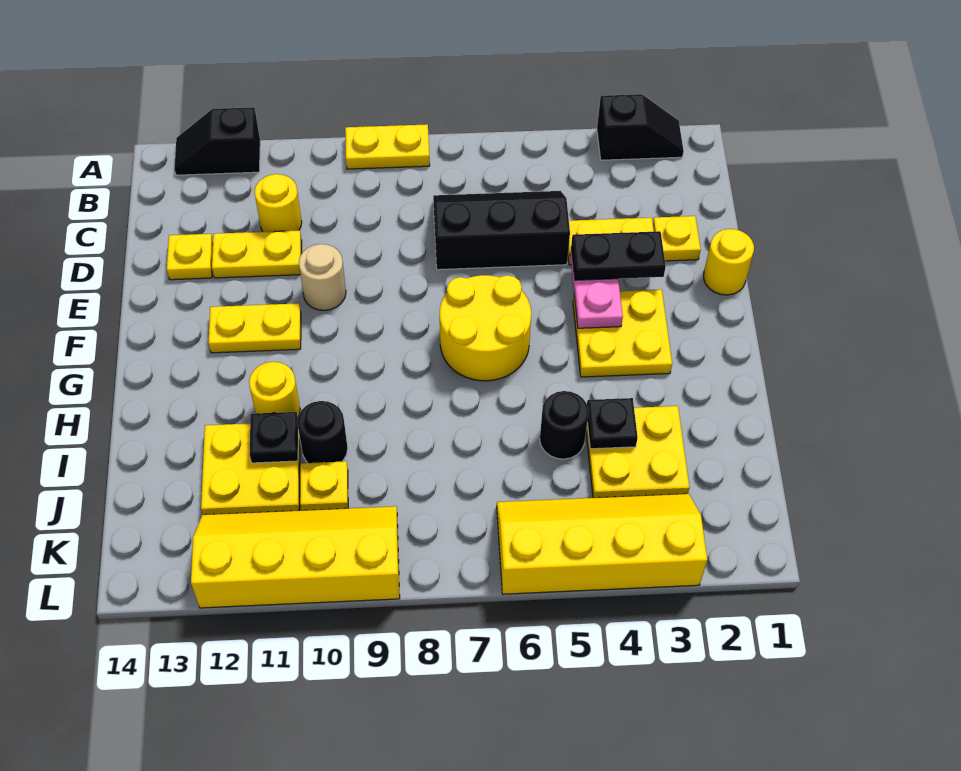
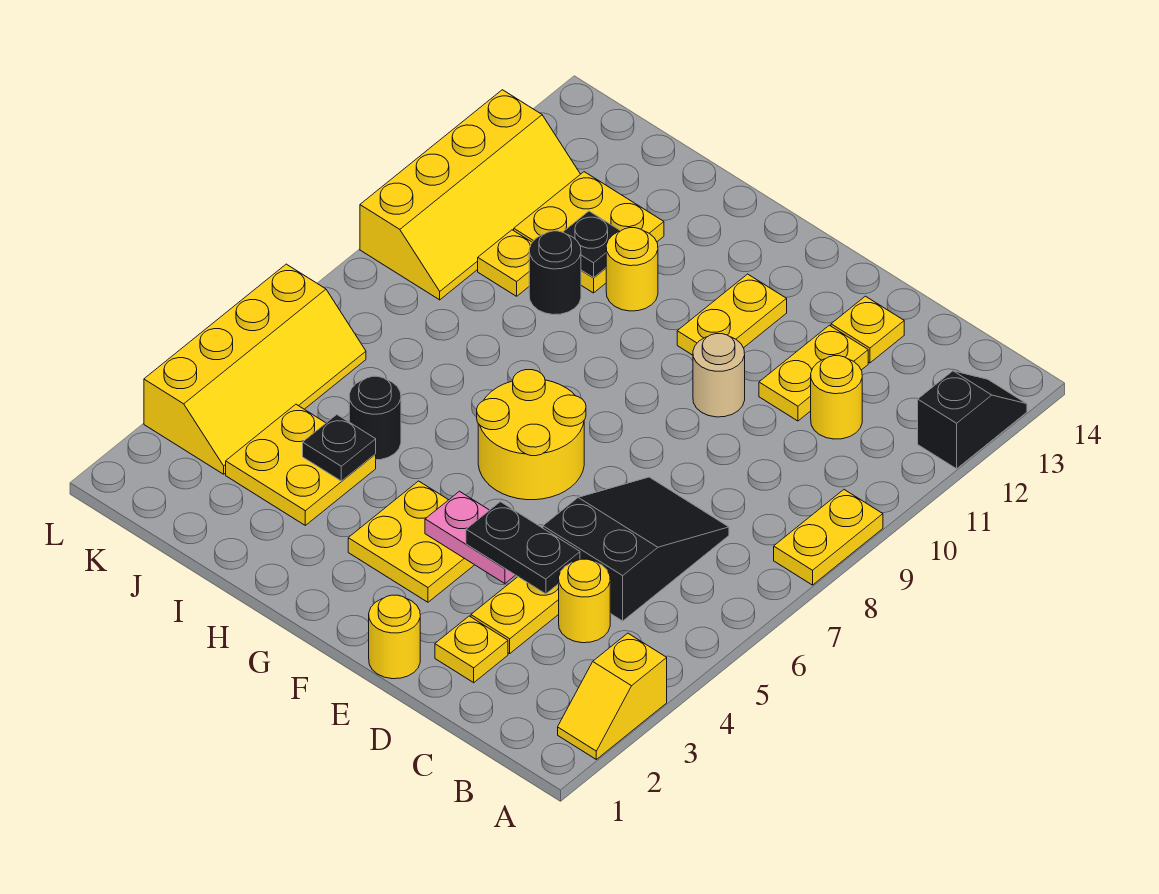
black 1x2 slope [597,94,684,160] -> yellow 1x2 slope [558,633,667,759]
none -> yellow 1x1 round brick [559,559,610,643]
black 2x3 slope [433,191,570,270] -> black 2x3 slope turned to [543,477,729,621]
black 1x2 plate [571,231,666,280] -> black 1x2 plate turned to [466,502,580,594]

